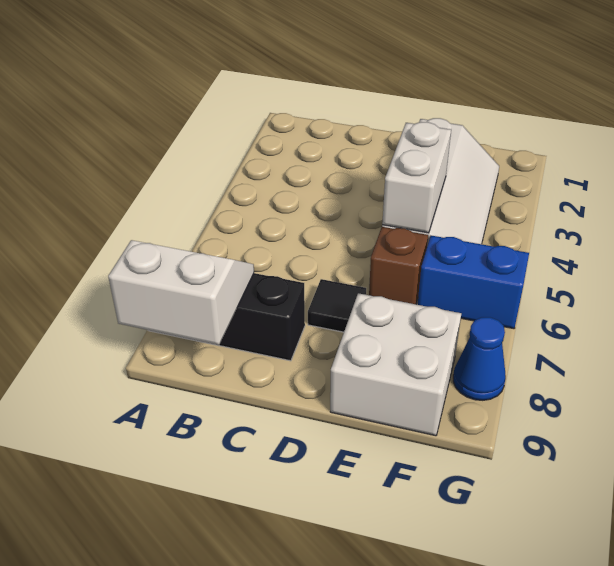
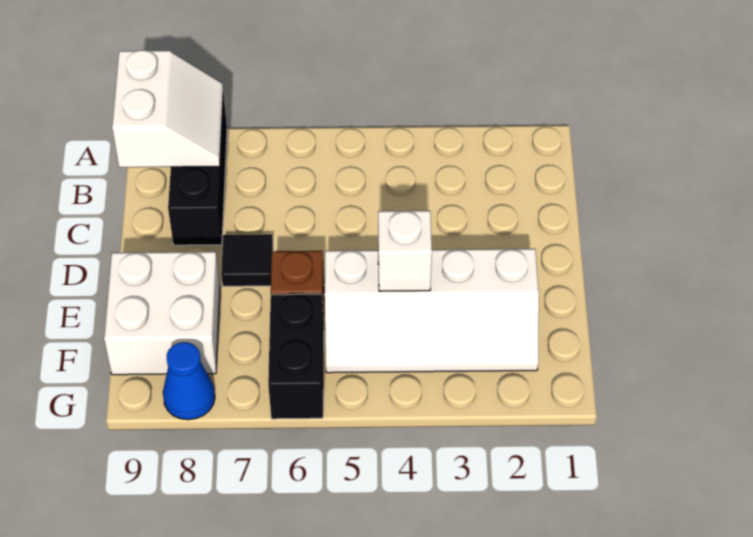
white 1x2 brick [382,122,451,233] -> white 1x1 brick [378,211,432,291]
blue 1x2 brick [418,235,529,329] -> black 1x2 brick [268,294,324,419]

